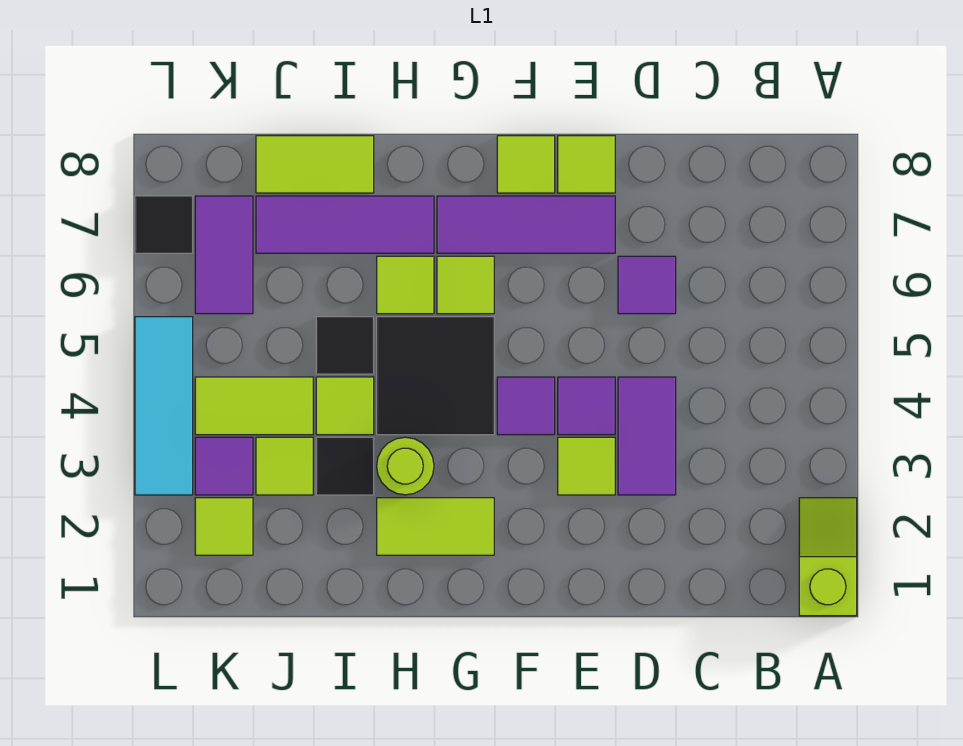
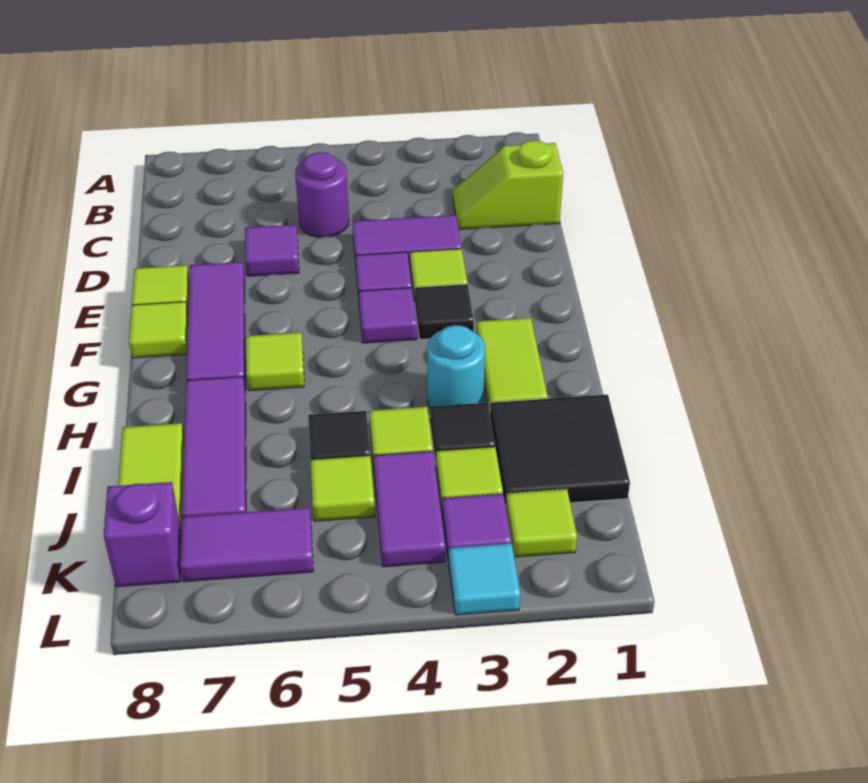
lime 1x2 slope [799,498,857,616] -> lime 1x2 slope moved to [453,141,563,230]
none -> purple 1x1 round brick [295,152,349,237]
black 2x2 tile [377,317,494,435] -> black 2x2 tile moved to [490,395,630,506]
lime 1x1 round brick [377,437,434,495] -> cyan 1x1 round brick [427,325,485,407]
lime 1x1 tile [377,256,434,314] -> lime 1x1 tile moved to [310,456,375,521]
lime 1x2 tile [195,377,313,435] -> purple 1x2 tile [373,451,445,567]
none -> purple 1x1 brick [104,482,181,587]
cyan 1x3 tile [135,317,193,495] -> cyan 1x1 tile [449,544,520,615]
black 1x1 tile [135,196,193,253] -> black 1x1 tile moved to [415,284,474,339]

